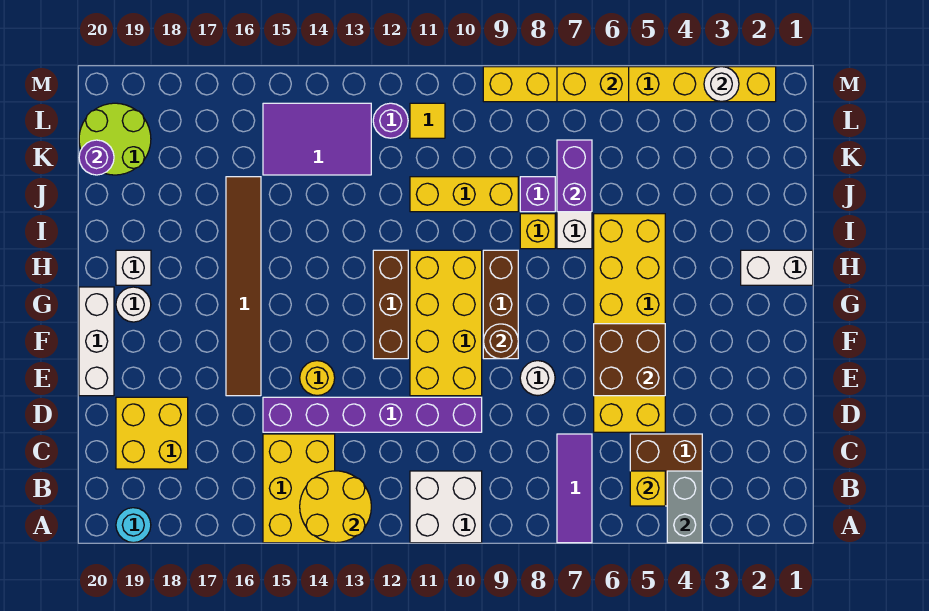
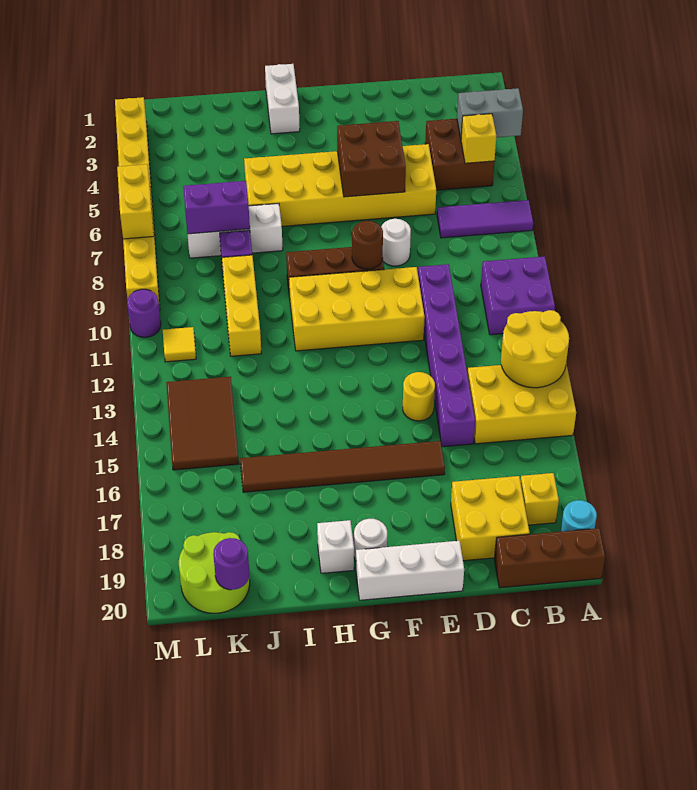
white 2x2 brick [410,471,482,543] -> purple 2x2 brick [481,256,555,335]
brown 1x3 brick [373,250,408,359] -> brown 1x3 brick moved to [494,528,605,588]
yellow 1x1 brick [520,214,555,249] -> yellow 1x1 brick moved to [520,473,559,525]
purple 2x3 tile [263,103,371,175] -> brown 2x3 tile [166,377,239,470]
purple 1x1 round brick [373,103,408,138] -> purple 1x1 round brick moved to [127,289,161,337]
white 1x1 round brick [704,67,739,102] -> none

